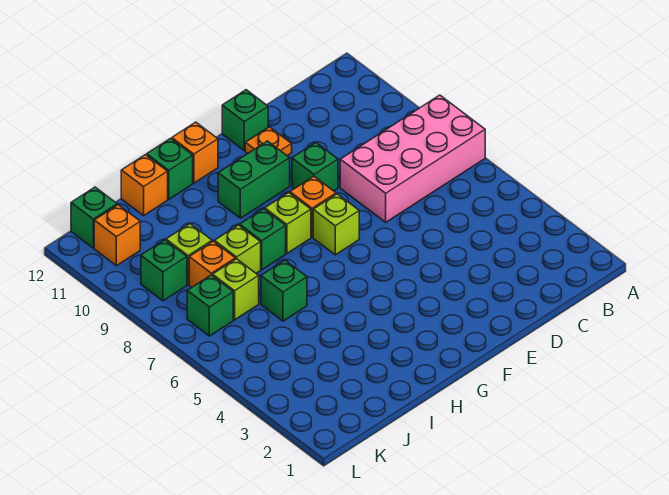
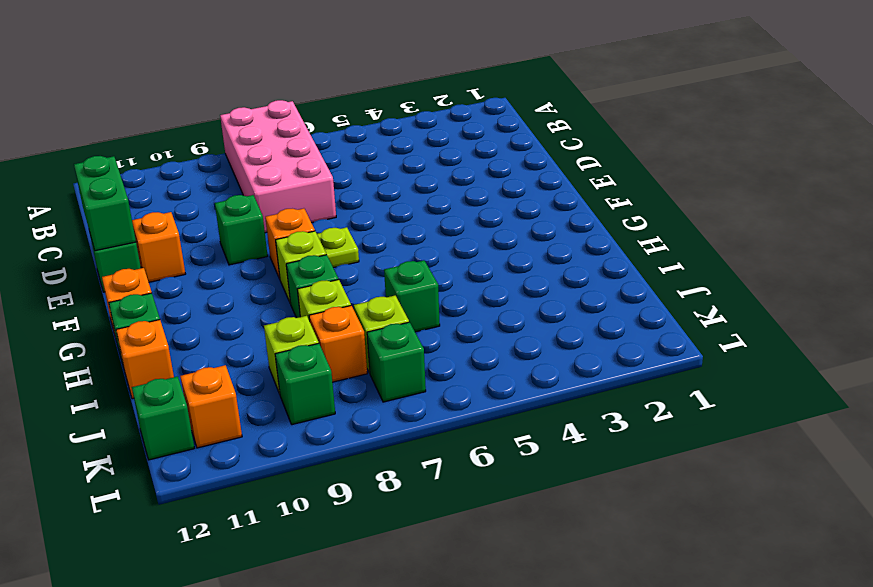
orange 1x1 plate [245,127,292,156] -> orange 1x1 brick [132,212,185,282]
lime 1x1 brick [313,194,359,255] -> lime 1x1 plate [317,227,359,268]
green 1x2 brick [218,141,290,218] -> green 1x2 brick moved to [74,156,136,251]

